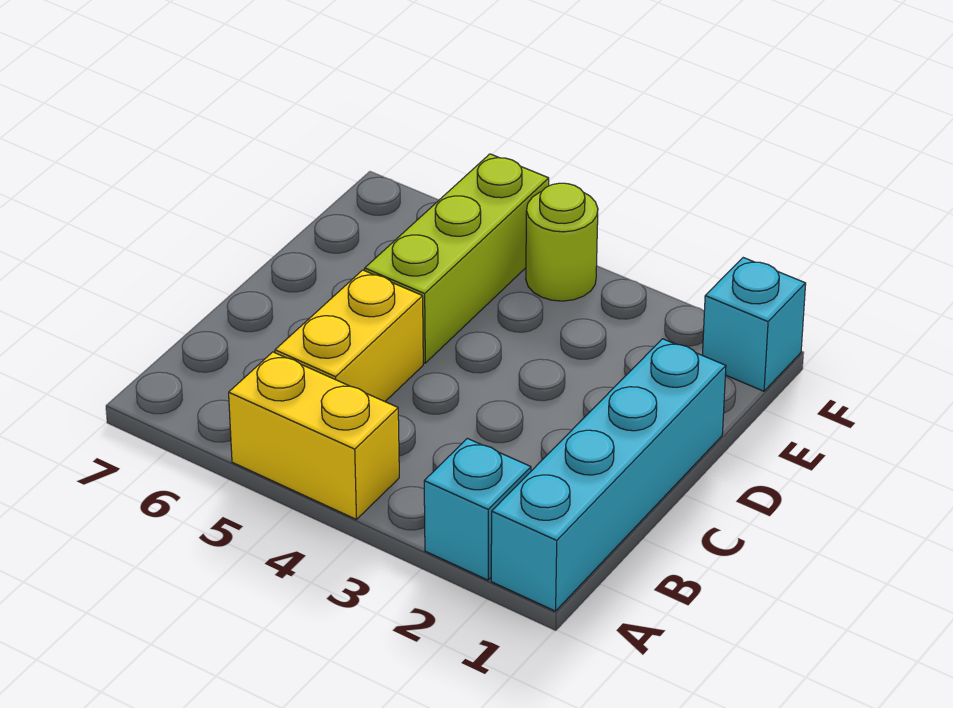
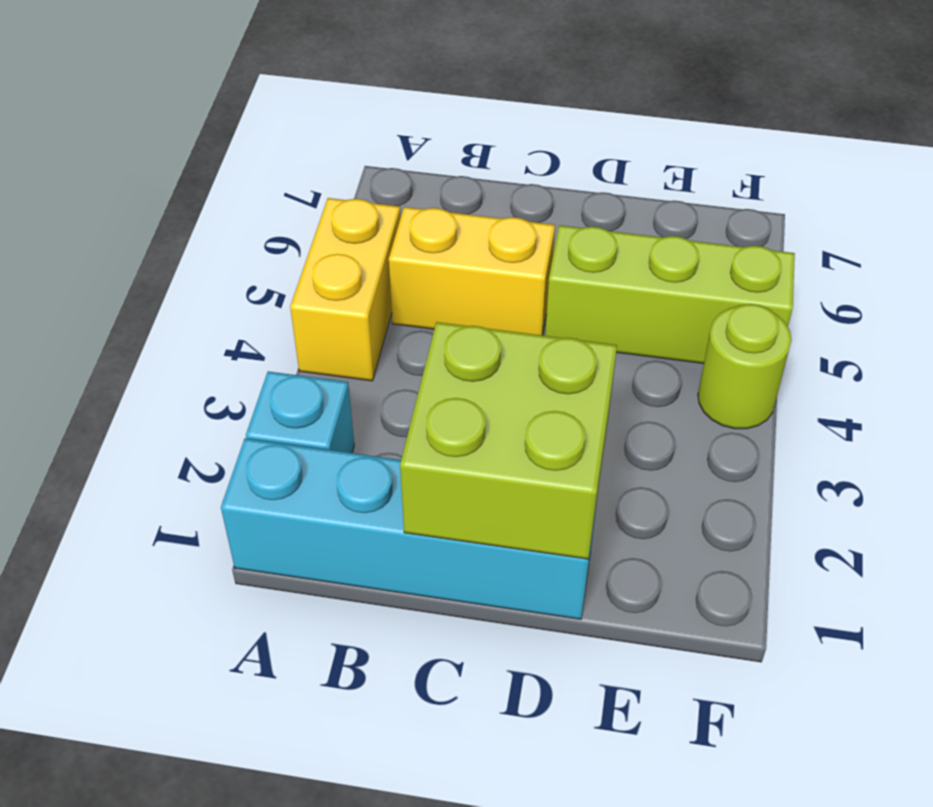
none -> lime 2x2 brick [400,322,617,559]
cyan 1x1 brick [702,258,806,391] -> none

